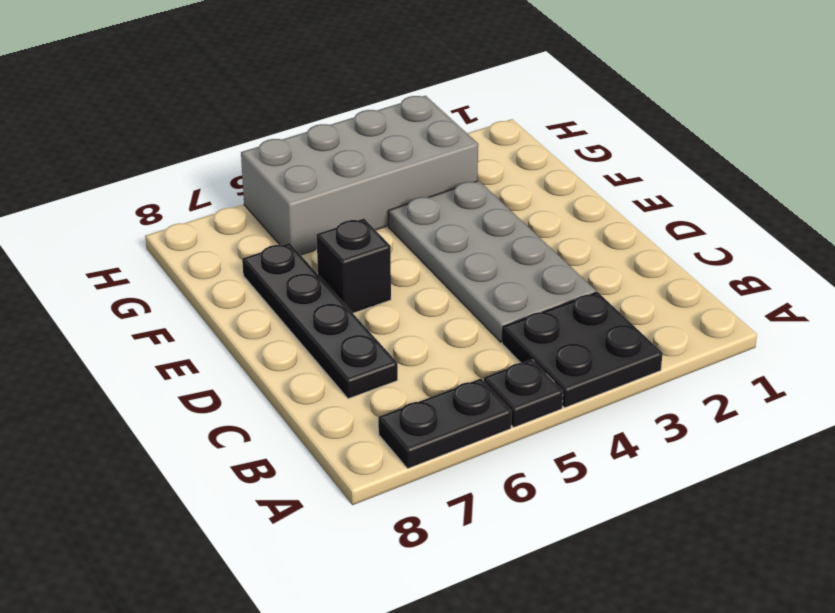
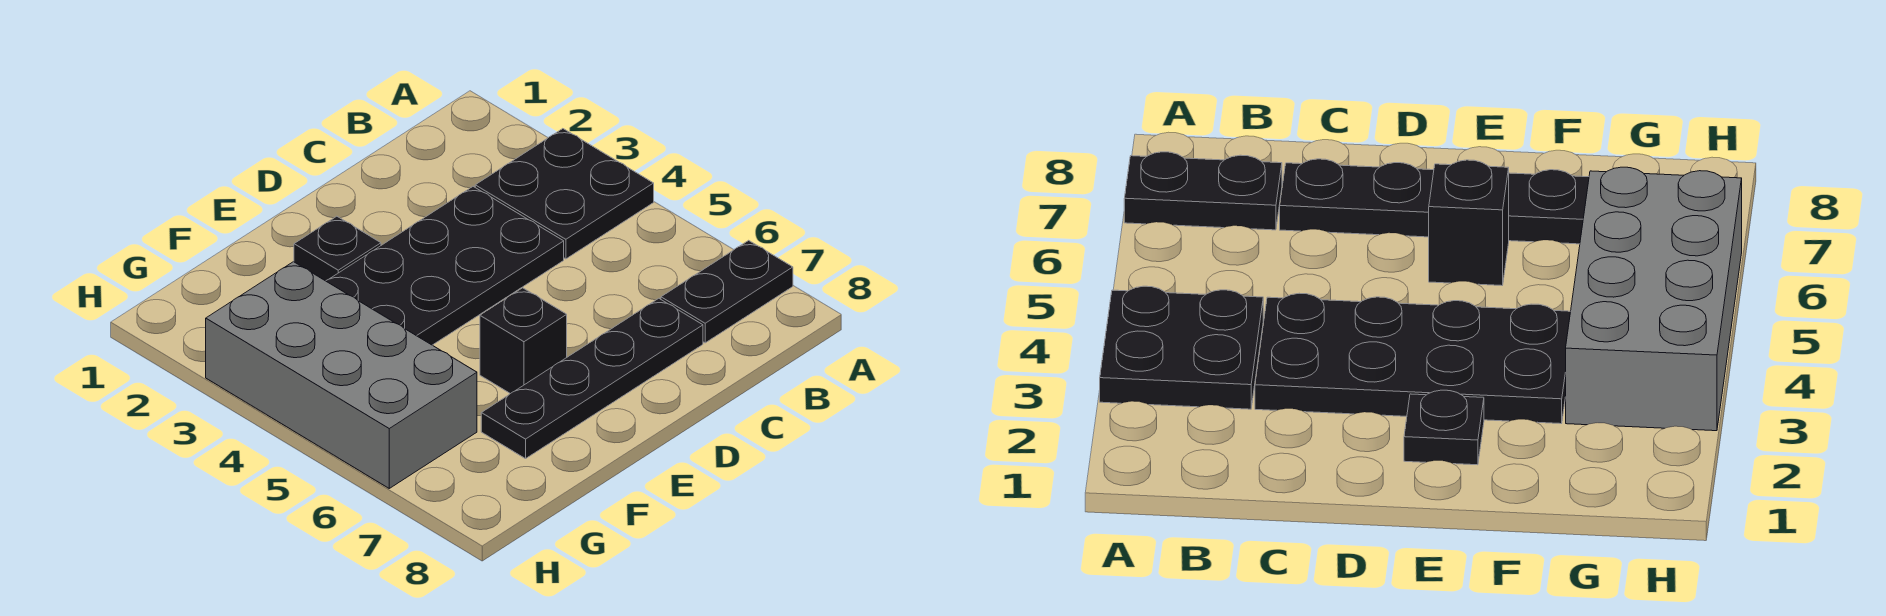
black 1x1 plate [484,360,563,428] -> black 1x1 plate moved to [294,216,381,281]
black 1x2 plate [378,379,512,468] -> black 1x2 plate turned to [661,240,793,343]
grey 2x4 plate [388,181,596,342] -> black 2x4 plate [326,187,564,345]

